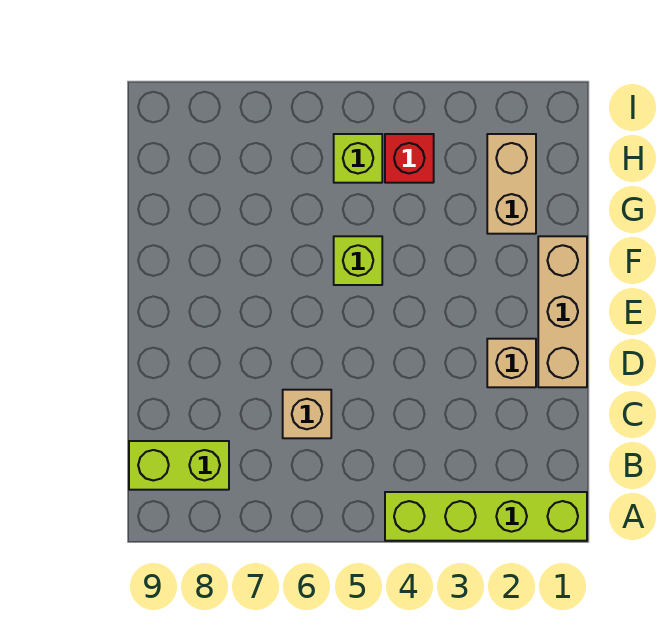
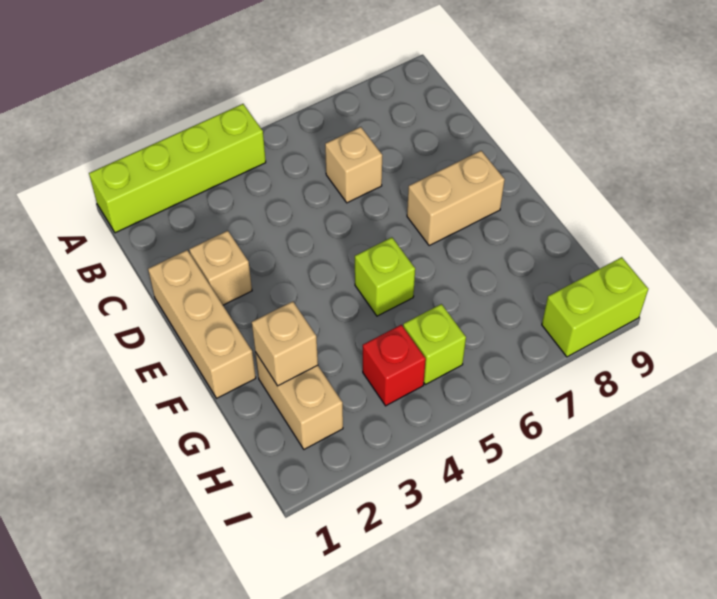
lime 1x2 brick [129,441,229,490] -> lime 1x2 brick moved to [542,257,648,357]
none -> tan 1x2 brick [407,151,505,246]
none -> tan 1x1 brick [252,301,318,386]

